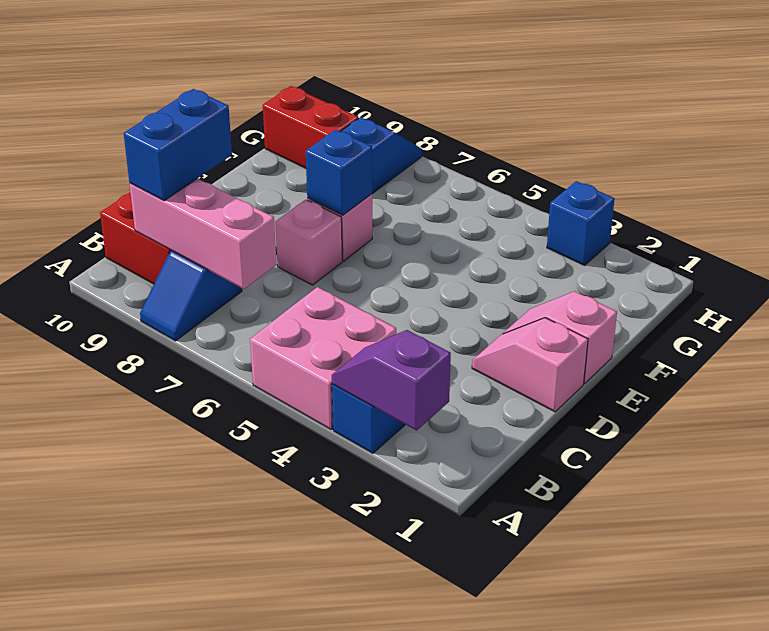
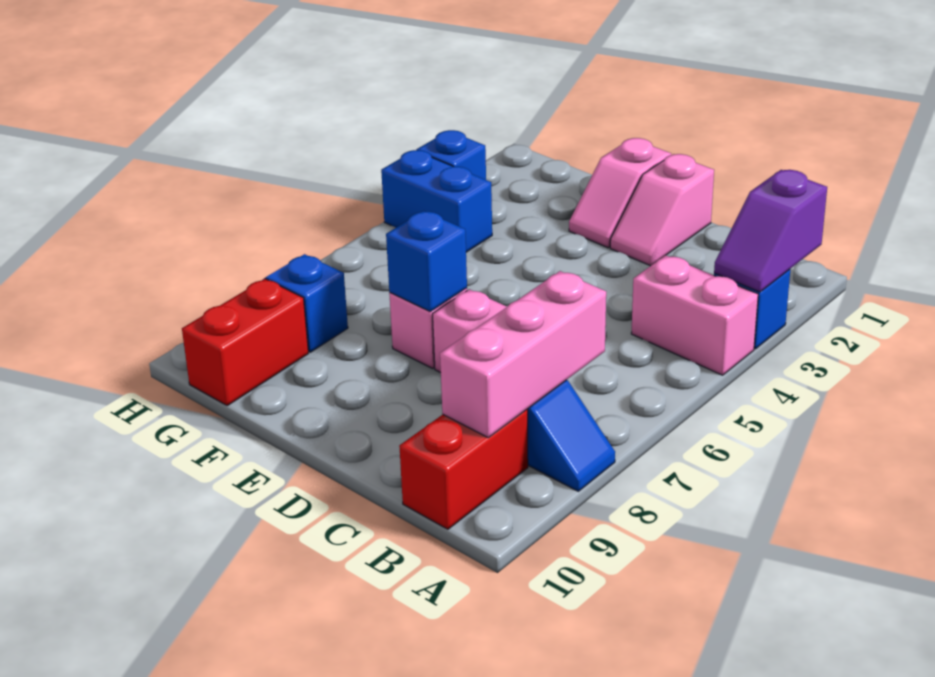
pink 2x2 brick [250,287,396,429] -> pink 1x2 brick [631,255,758,375]
blue 1x2 brick [124,89,232,200] -> blue 1x2 brick moved to [381,150,492,252]

